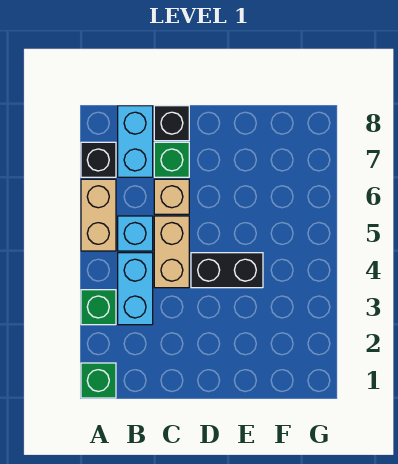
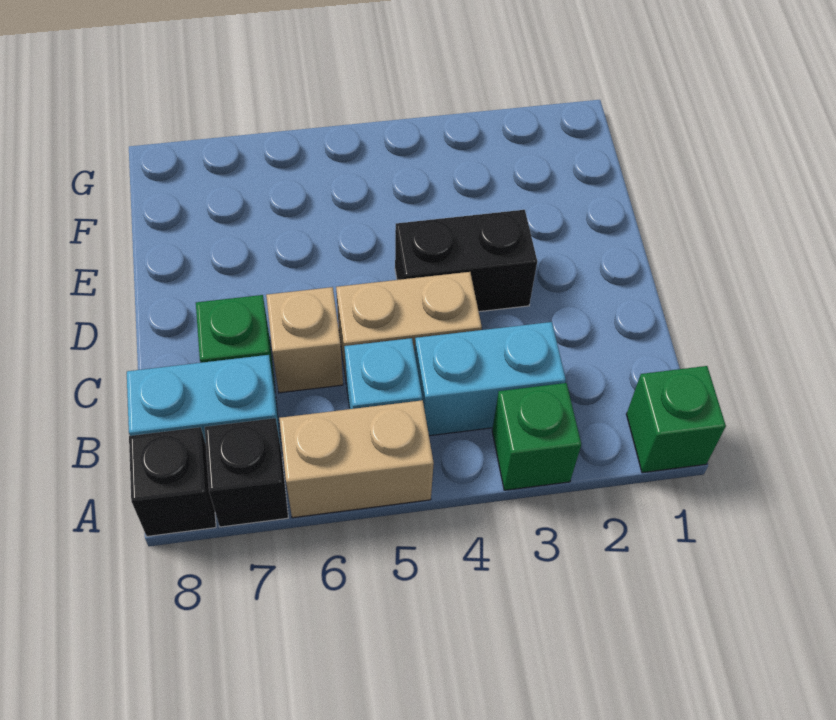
black 1x1 brick [154,106,189,141] -> black 1x1 brick moved to [129,427,216,536]
black 1x2 brick [191,253,263,288] -> black 1x2 brick turned to [395,210,537,312]

